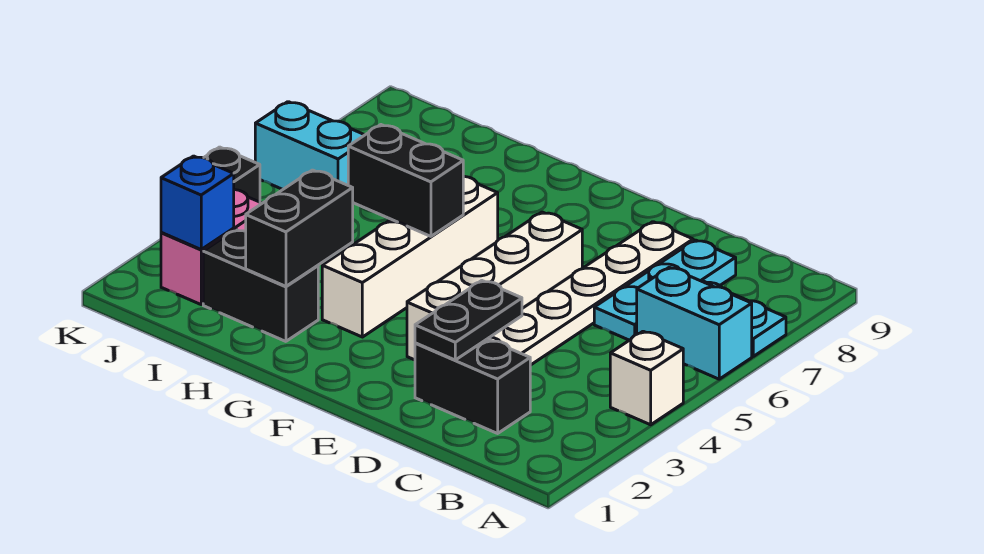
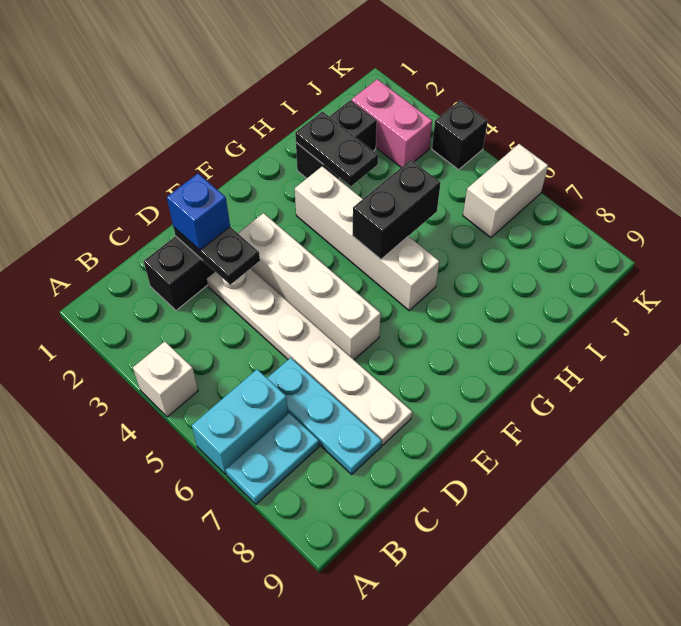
black 1x2 brick [246,170,353,286] -> black 1x2 plate [295,112,378,186]
blue 1x1 brick [161,156,234,249] -> blue 1x1 brick moved to [167,174,230,250]
cyan 1x2 brick [255,102,364,189] -> white 1x2 brick [463,144,548,238]

